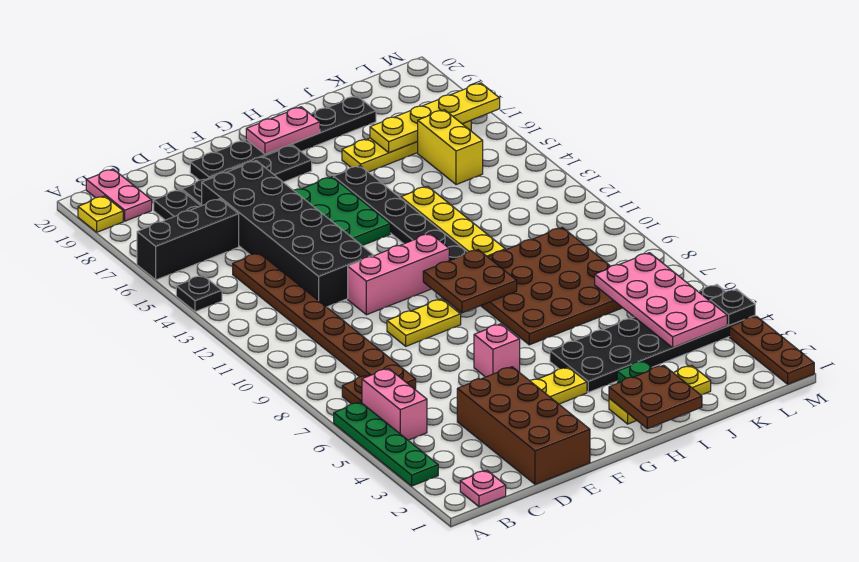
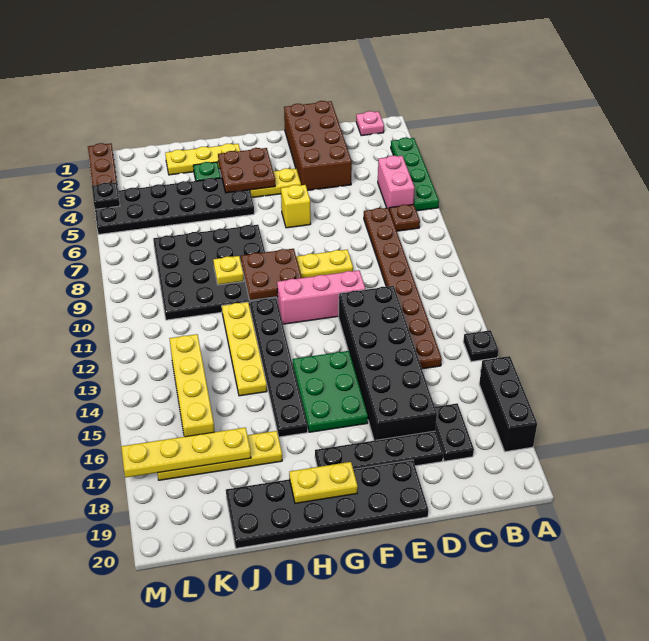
black 1x3 brick [137,199,239,280] -> black 1x3 brick turned to [479,356,537,452]
yellow 1x1 plate [78,196,123,232] -> yellow 1x1 plate moved to [213,256,244,285]
pink 1x2 plate [86,169,152,221] -> none
black 1x6 plate [190,96,376,180] -> black 2x6 plate [226,460,428,548]
pink 1x1 brick [474,324,520,377] -> yellow 1x1 brick [281,185,311,228]
pink 1x2 plate [246,107,320,154] -> yellow 1x2 plate [289,462,358,503]
brown 2x2 plate [609,365,702,429] -> brown 2x2 plate moved to [218,148,275,193]
brown 4x4 plate [481,227,622,345] -> black 4x4 plate [153,225,276,320]
pink 2x4 plate [595,253,727,348] -> none
yellow 1x2 brick [417,110,483,185] -> yellow 1x4 brick [169,334,214,437]

